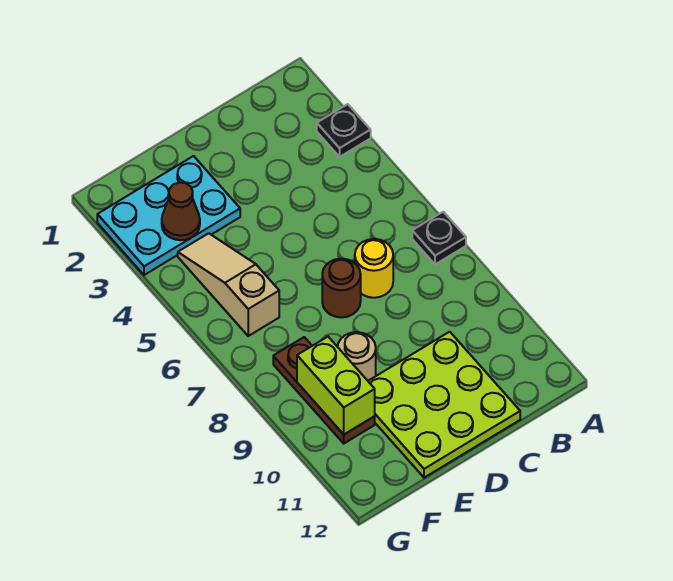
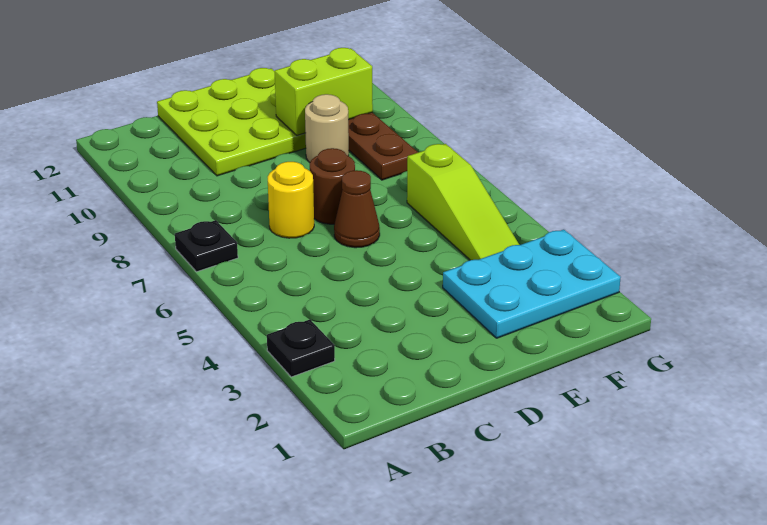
brown 1x1 cone [162,183,200,240] -> brown 1x1 cone moved to [334,170,380,248]
tan 1x3 slope [178,233,279,336] -> lime 1x3 slope [407,144,519,260]
lime 1x2 brick [297,337,375,434] -> lime 1x2 brick turned to [275,48,373,135]

